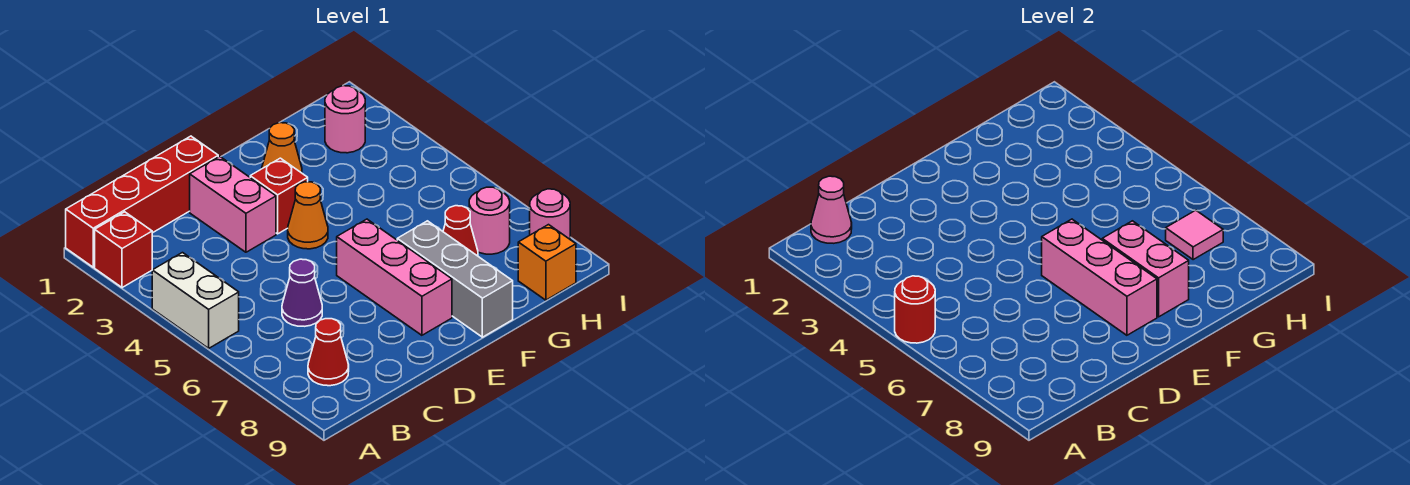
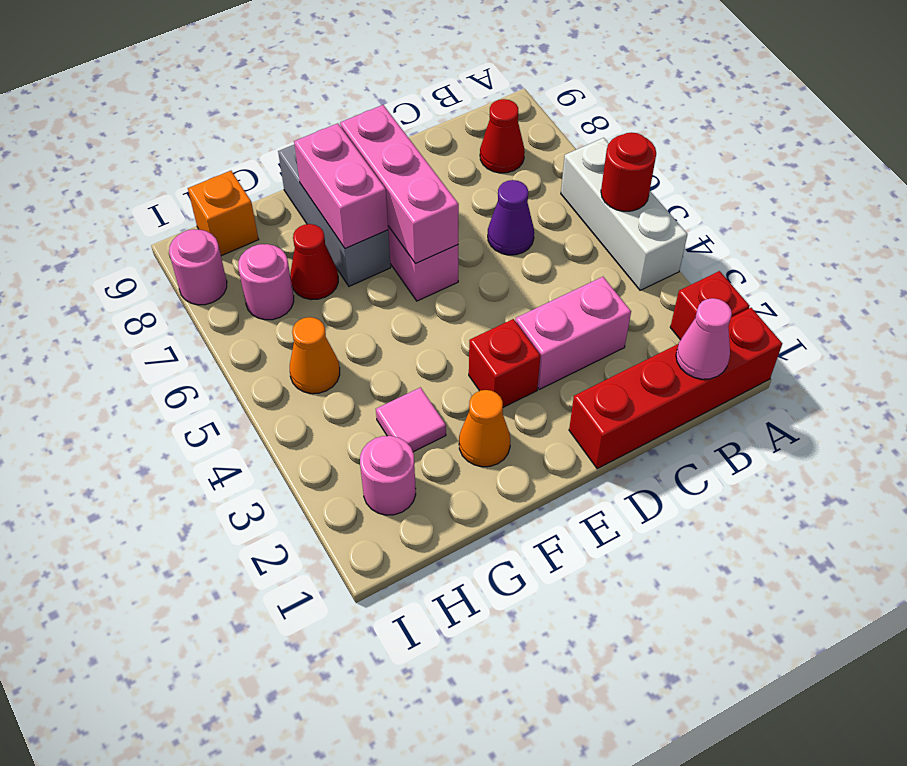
white 1x2 brick [152,253,239,348] -> white 1x3 brick [561,138,687,290]
pink 1x2 brick [190,156,276,252] -> pink 1x2 brick turned to [515,277,631,389]
orange 1x1 cone [288,182,328,249] -> orange 1x1 cone moved to [290,317,340,394]
pink 1x1 tile [1166,210,1223,260] -> pink 1x1 tile moved to [376,387,446,452]

